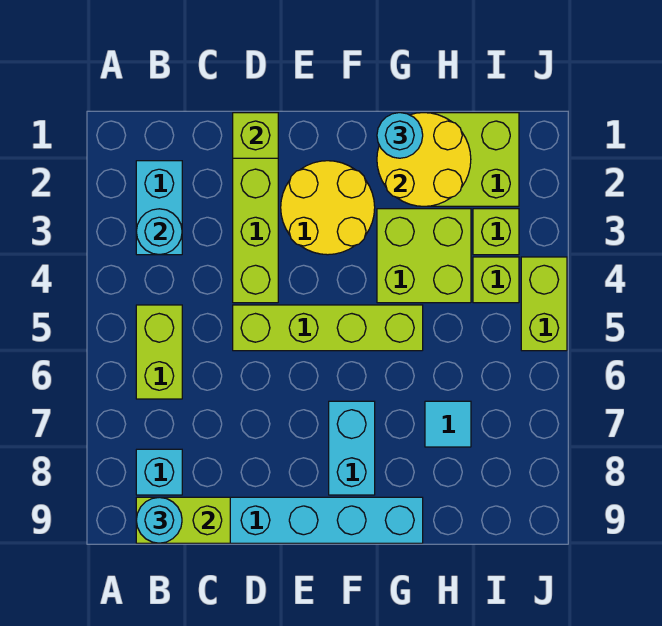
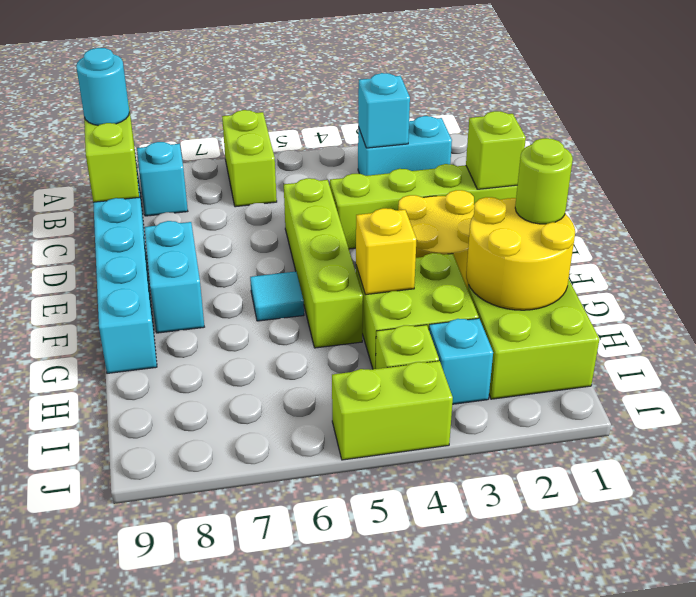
cyan 1x1 round brick [136,209,182,255] -> cyan 1x1 brick [358,73,410,148]
lime 1x2 brick [136,305,182,399] -> lime 1x2 brick turned to [222,110,277,207]
cyan 1x2 brick [329,401,375,495] -> cyan 1x2 brick turned to [145,221,204,333]
cyan 1x1 round brick [377,113,423,158] -> lime 1x1 round brick [515,138,573,224]
none -> yellow 1x1 brick [356,208,416,295]
cyan 1x1 tile [425,401,471,447] -> cyan 1x1 tile moved to [250,272,304,321]
lime 1x1 brick [473,209,519,255] -> cyan 1x1 brick [429,318,493,404]

